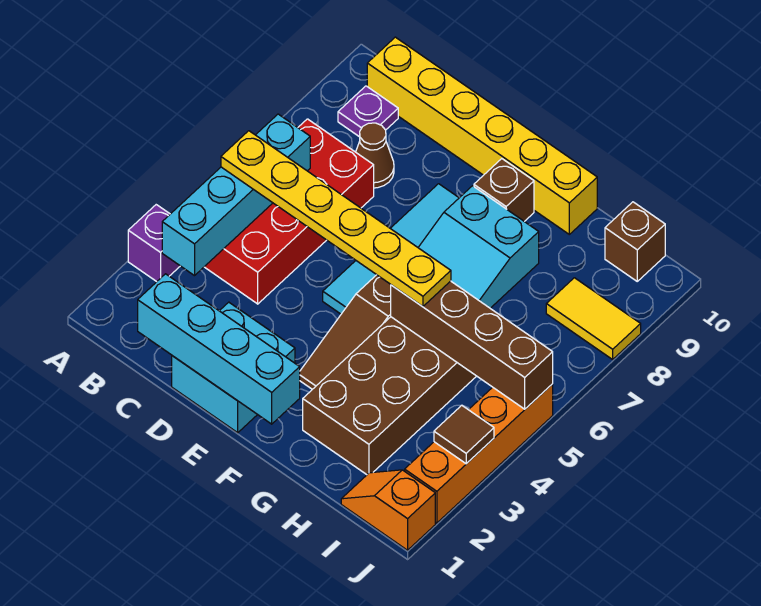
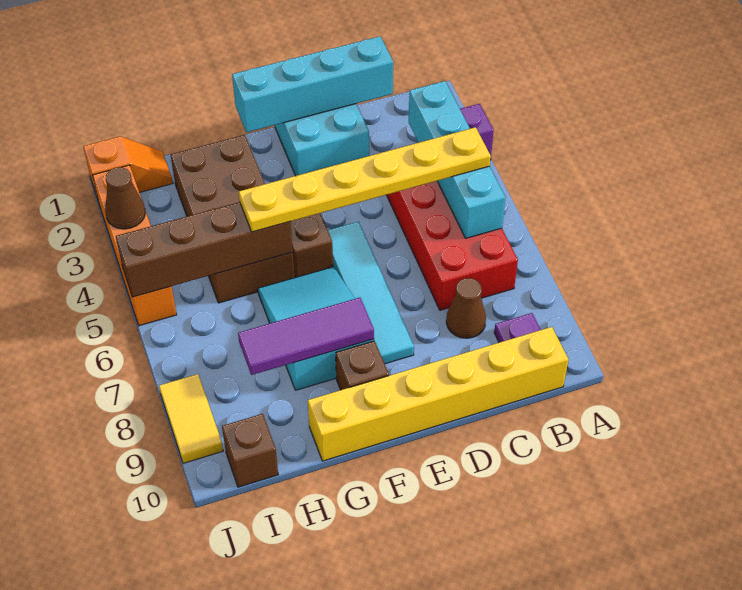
none -> purple 1x3 tile [238,298,374,375]
yellow 1x2 tile [546,278,641,359] -> yellow 1x2 tile turned to [159,374,223,463]
brown 1x1 tile [434,405,494,464] -> brown 1x1 cone [105,167,145,229]

